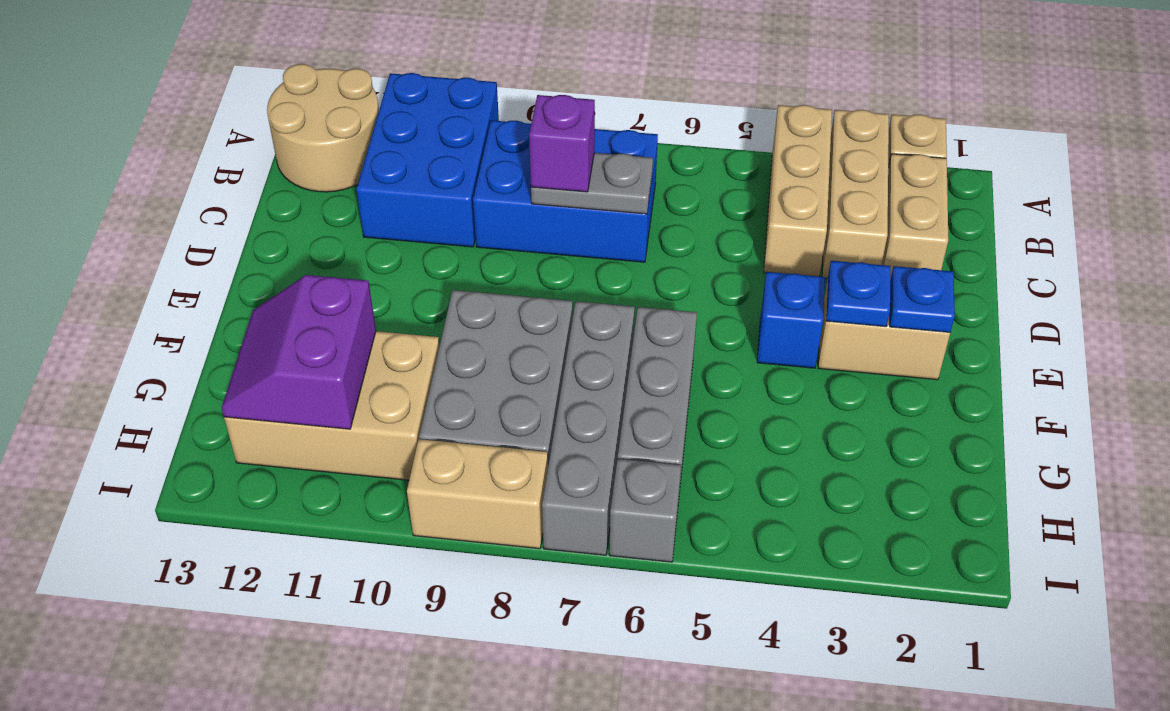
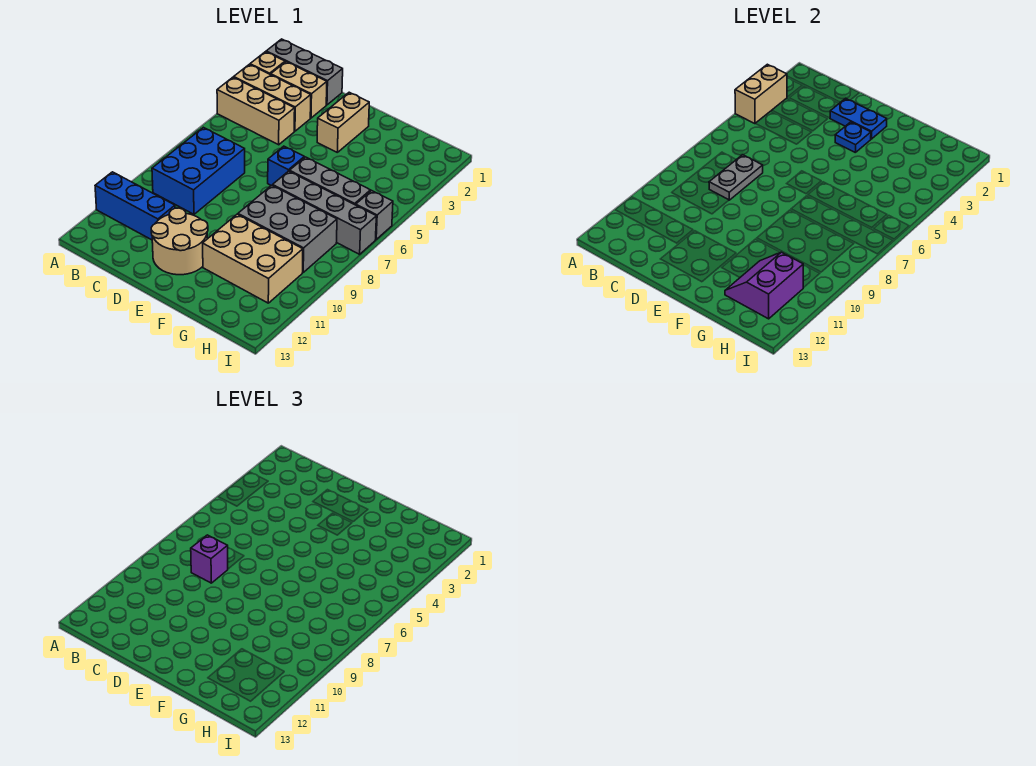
none -> grey 1x3 brick [266,39,343,105]
blue 2x3 brick [356,73,499,247] -> blue 1x3 brick [95,172,175,240]
tan 2x2 round brick [267,64,379,192] -> tan 2x2 round brick moved to [151,208,208,275]
blue 1x1 plate [890,266,955,332] -> blue 1x2 plate [830,98,887,139]
blue 1x1 brick [757,272,825,368] -> blue 1x1 brick moved to [268,146,304,185]
tan 2x3 brick [224,331,440,480] -> tan 2x3 brick turned to [203,214,303,303]
purple 2x2 slope [222,275,376,429] -> purple 2x2 slope turned to [725,252,803,319]
tan 1x2 brick [407,439,548,549] -> tan 1x2 brick moved to [735,64,787,124]

